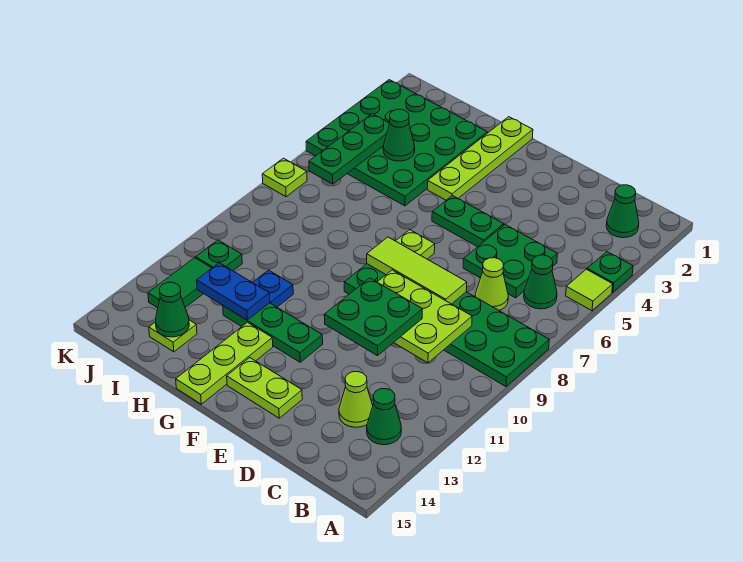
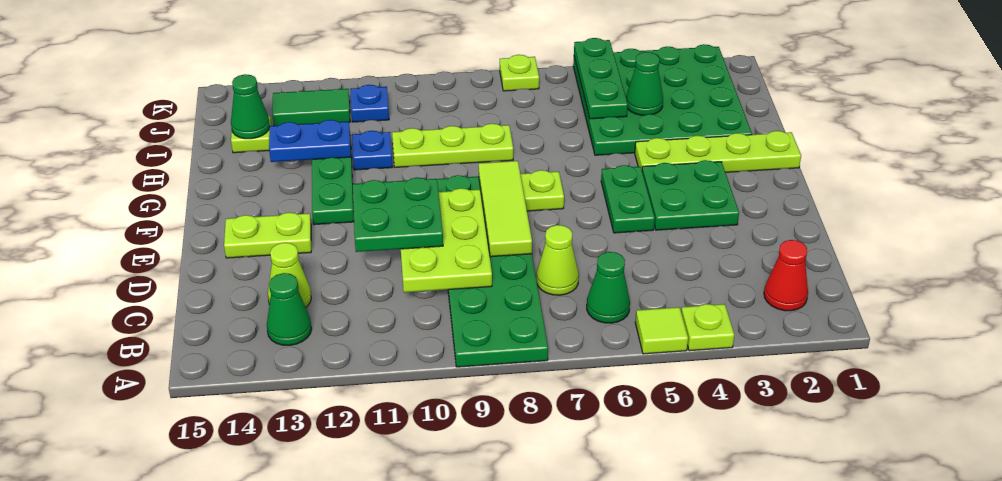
green 1x1 plate [587,252,633,292] -> lime 1x1 plate [681,304,734,351]
green 1x1 cone [606,185,639,238] -> red 1x1 cone [764,240,808,311]
green 2x2 plate [463,225,557,298] -> green 2x2 plate moved to [642,160,739,230]
lime 1x2 plate [227,358,302,418] -> lime 1x2 plate turned to [224,212,311,258]
lime 1x3 plate [176,322,273,404] -> lime 1x3 plate moved to [392,124,513,167]
blue 1x2 plate [197,263,270,320] -> blue 1x2 plate turned to [269,120,351,162]
green 1x3 plate [309,114,390,184] -> green 1x3 plate turned to [574,38,628,119]
green 1x1 plate [196,240,242,271] -> blue 1x1 plate [350,85,389,122]

